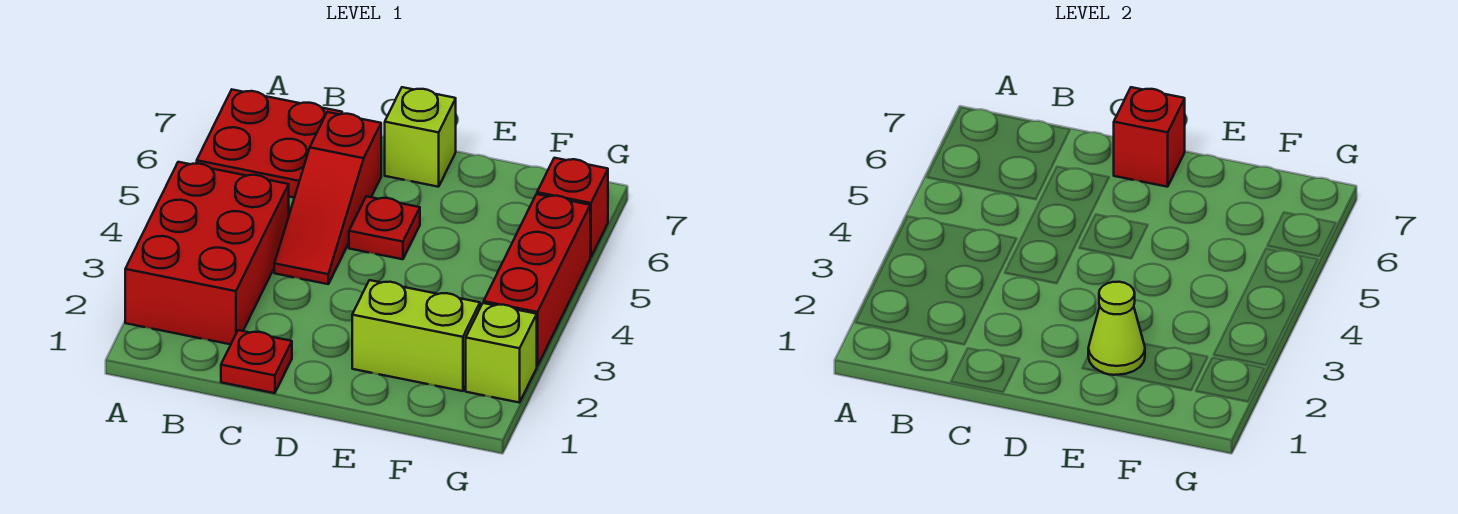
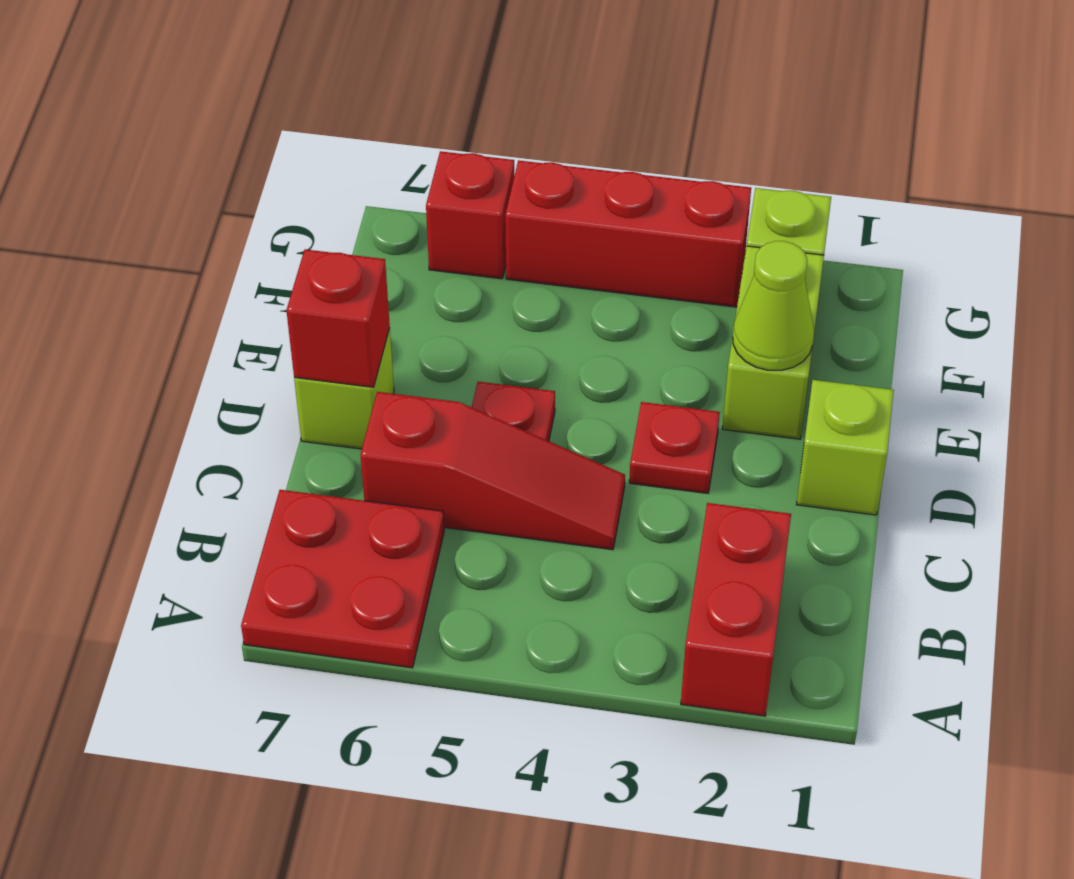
red 2x3 brick [125,162,289,344] -> red 1x2 brick [681,503,791,716]
red 1x1 plate [221,330,292,393] -> red 1x1 plate moved to [629,402,720,493]
none -> lime 1x1 brick [796,380,894,515]

